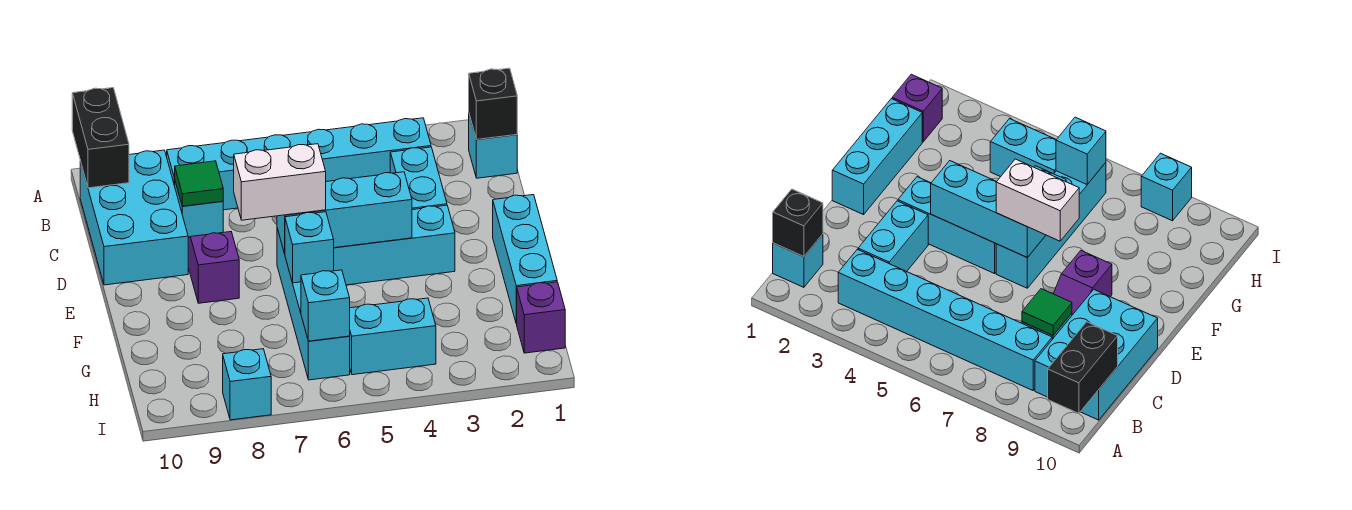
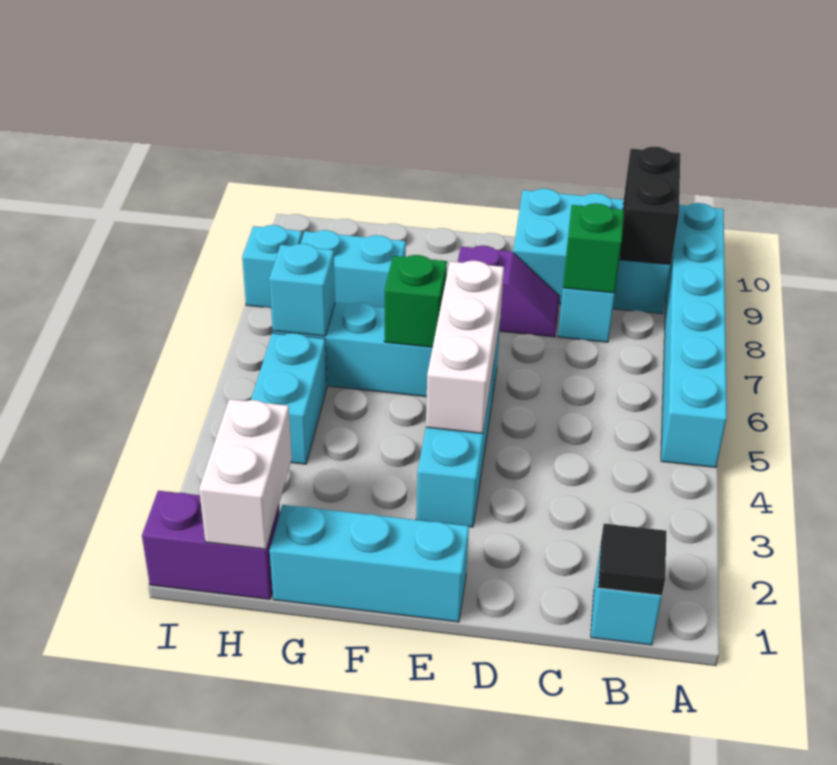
black 1x2 brick [72,88,129,188] -> black 1x2 brick turned to [620,147,680,265]
black 1x1 brick [469,68,517,140] -> black 1x1 tile [598,524,666,595]
cyan 1x6 brick [167,118,431,210] -> cyan 1x6 brick moved to [661,203,727,467]
cyan 1x2 brick [390,147,447,210] -> cyan 1x2 brick moved to [301,230,406,308]
green 1x1 tile [174,161,223,206] -> green 1x1 brick [563,203,624,293]
cyan 1x3 brick [277,172,412,254] -> white 1x3 brick [426,261,504,433]
white 1x2 brick [234,144,326,220] -> white 1x2 brick moved to [199,399,292,549]
cyan 1x1 brick [285,212,334,283] -> green 1x1 brick [384,255,447,347]
purple 1x1 brick [517,282,565,353] -> purple 1x2 brick [142,491,280,599]

